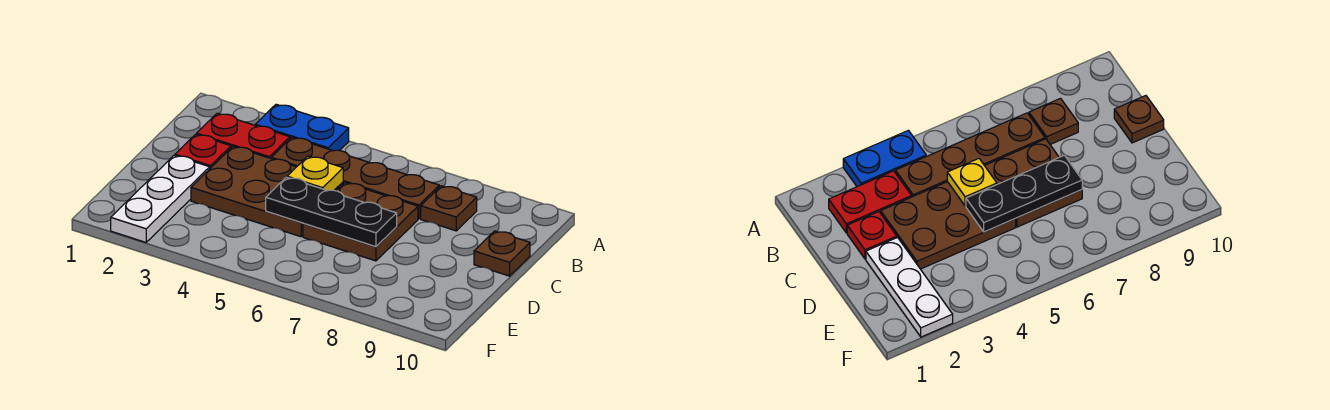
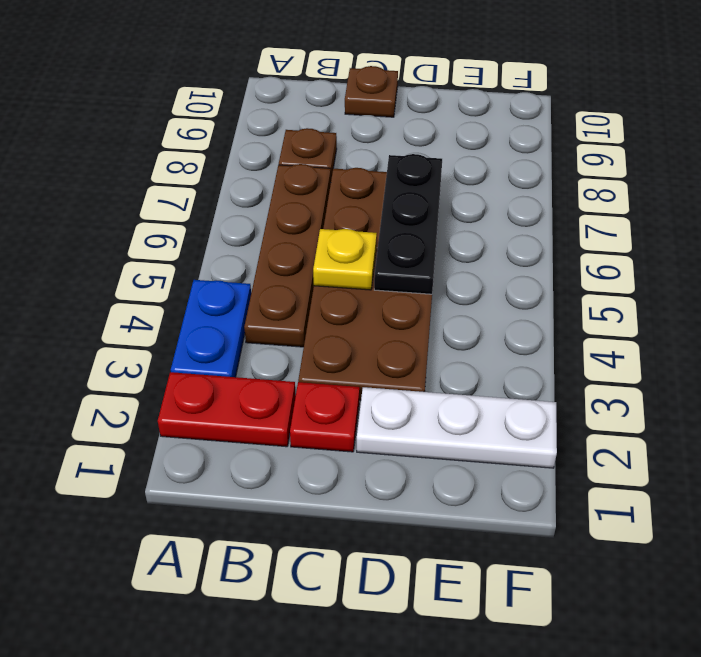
red 1x2 plate [197,113,290,158] -> red 1x2 plate turned to [158,372,296,447]

